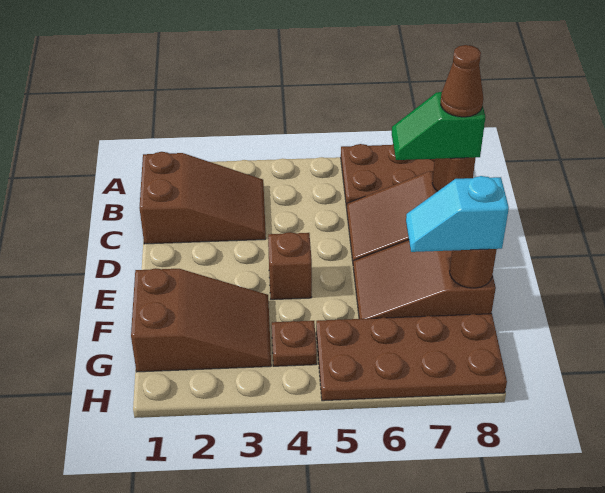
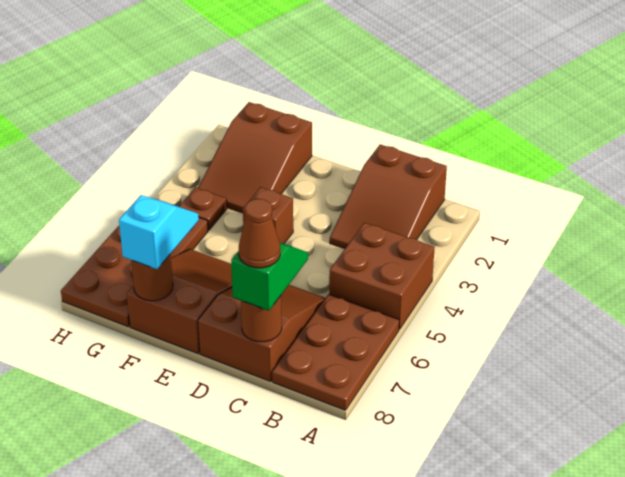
none -> brown 2x2 brick [329,223,435,329]

